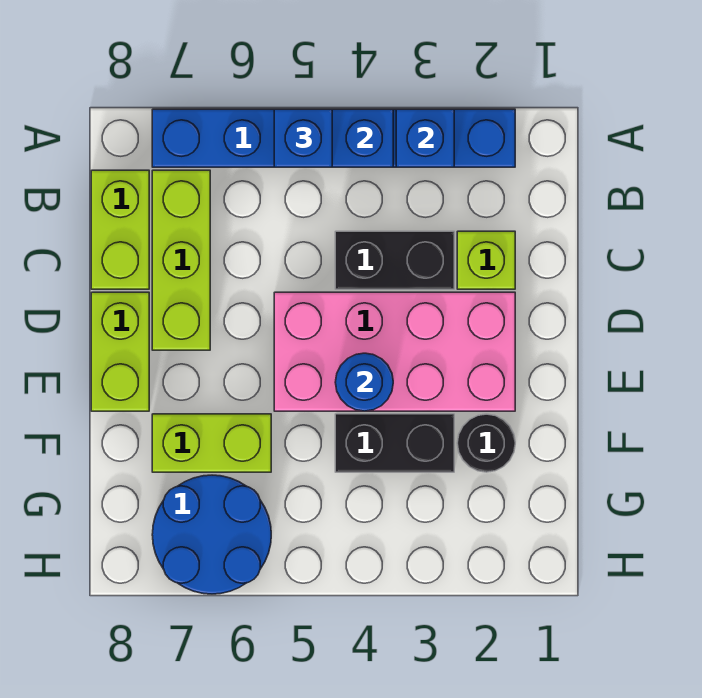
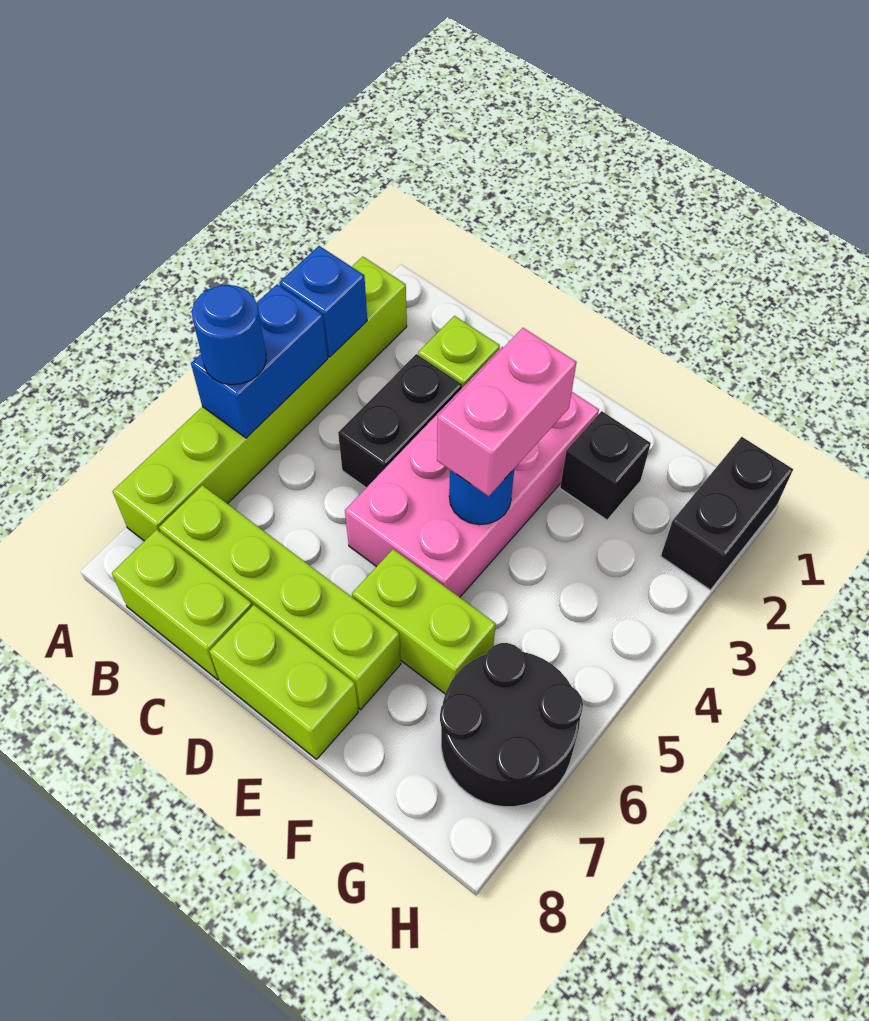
blue 1x6 brick [152,109,515,167] -> lime 1x6 brick [113,257,407,541]
blue 1x1 brick [274,109,332,167] -> blue 1x1 round brick [192,285,266,385]
lime 1x3 brick [152,170,210,350] -> lime 1x4 brick [159,485,401,710]
none -> pink 1x2 brick [437,328,576,496]
black 1x1 round brick [457,414,515,472] -> black 1x1 brick [560,411,651,520]
black 1x2 brick [335,414,454,472] -> black 1x2 brick moved to [661,437,793,590]
lime 1x2 brick [152,414,271,472] -> lime 1x2 brick turned to [352,549,496,694]
blue 2x2 round brick [152,475,271,594] -> black 2x2 round brick [440,643,583,807]

